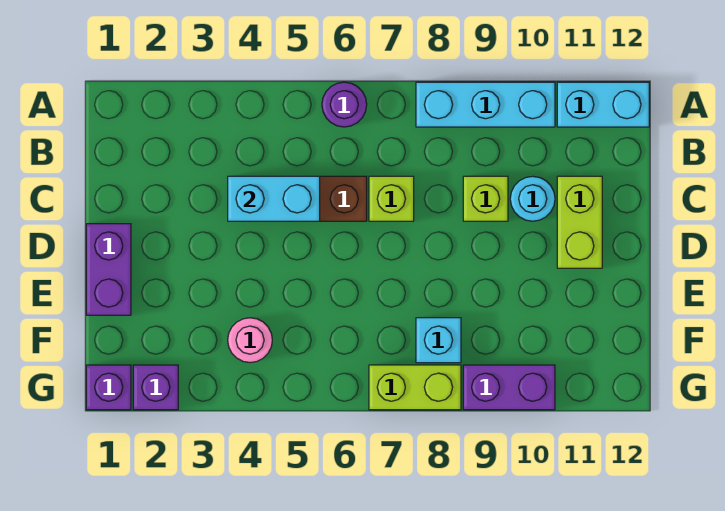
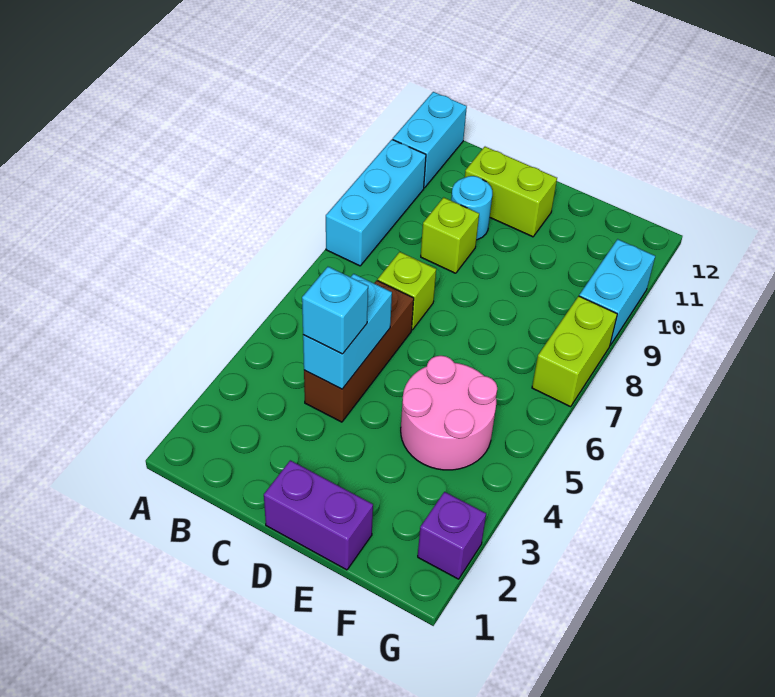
purple 1x1 round brick [322,82,367,127] -> none
pink 1x1 round brick [228,318,272,363] -> pink 2x2 round brick [401,356,497,470]
cyan 1x1 brick [416,318,461,363] -> cyan 1x1 brick moved to [302,267,368,354]
purple 1x1 brick [86,365,131,410] -> none
purple 1x2 brick [463,365,555,410] -> cyan 1x2 brick [579,239,655,345]

